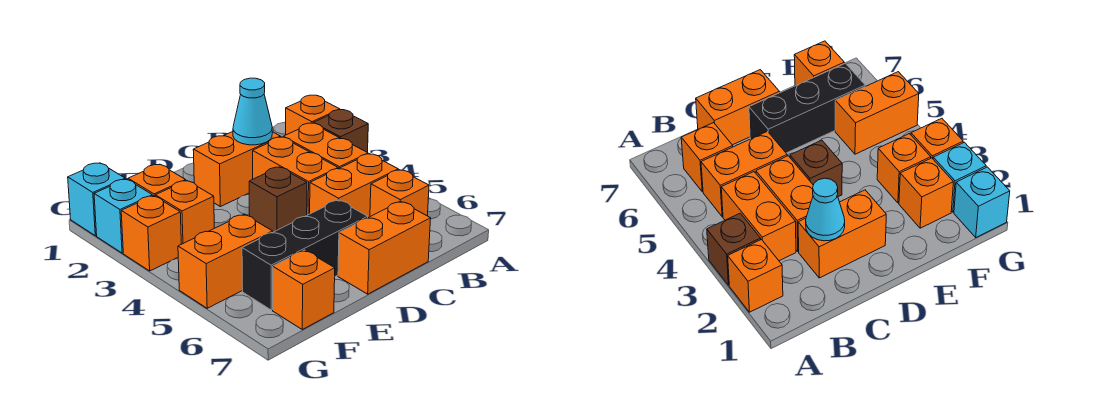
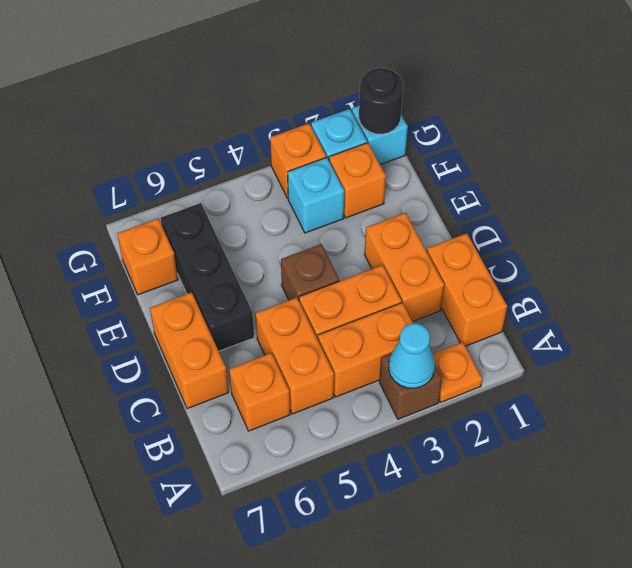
orange 1x1 brick [286,95,340,135] -> orange 1x1 plate [433,342,482,402]
cyan 1x1 cone [233,78,272,145] -> cyan 1x1 cone moved to [389,323,435,388]
orange 1x1 brick [155,181,214,244] -> cyan 1x1 brick [288,158,344,233]
orange 1x2 brick [178,214,273,308] -> orange 1x2 brick moved to [427,233,507,346]
none -> black 1x1 round brick [359,68,403,134]

